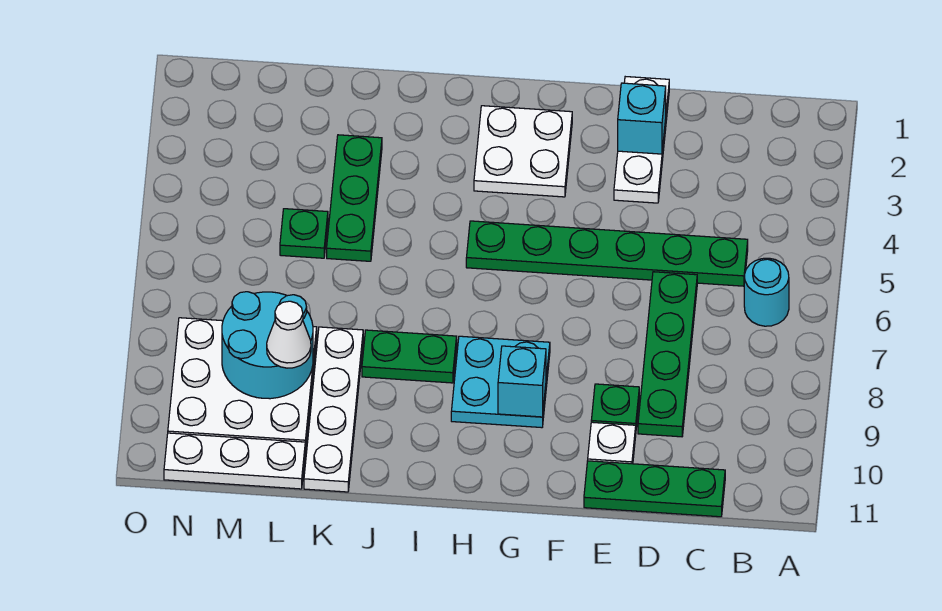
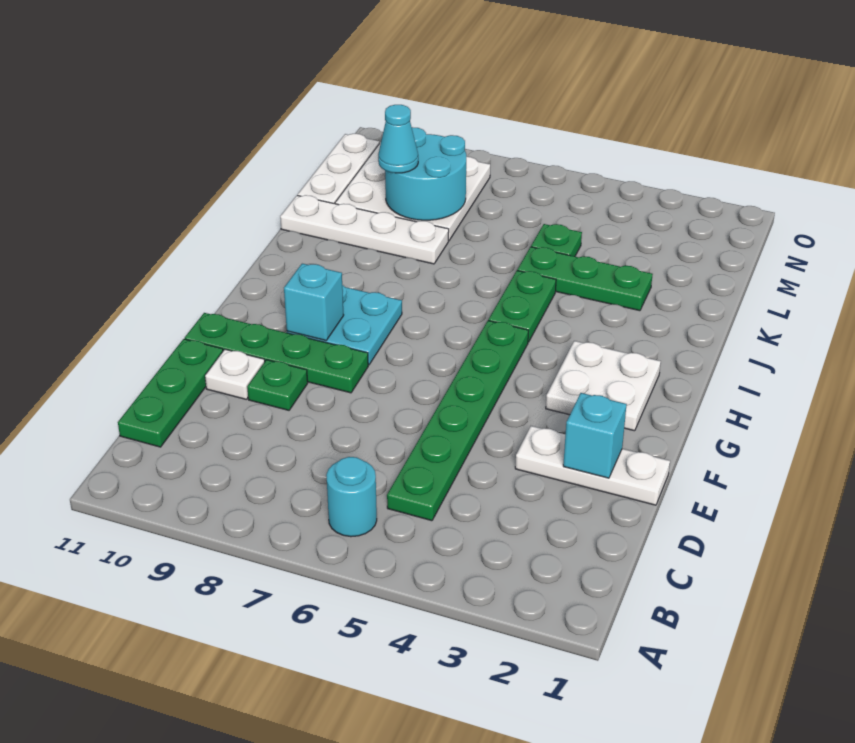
green 1x4 plate [638,272,697,437] -> green 1x4 plate moved to [185,313,368,393]
green 1x2 plate [362,330,457,383] -> green 1x2 plate moved to [488,271,556,342]
white 1x1 cone [267,301,311,368] -> cyan 1x1 cone [378,105,418,173]

